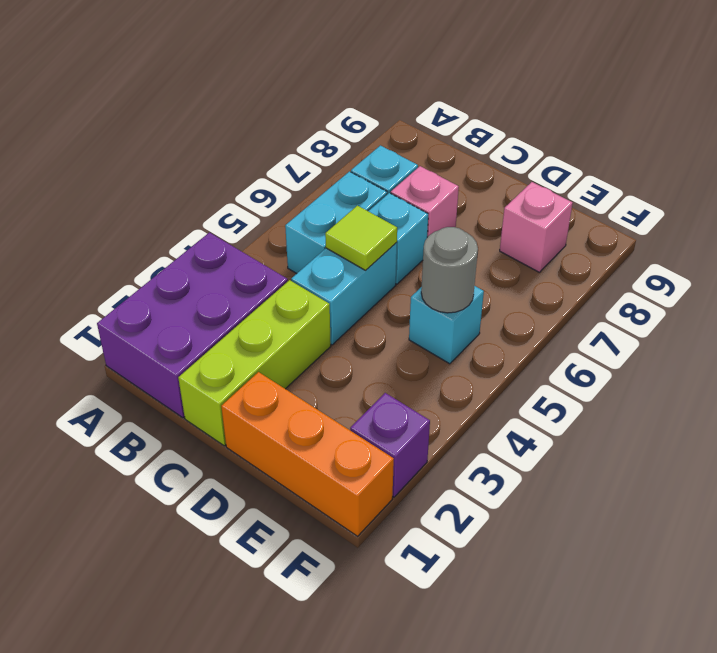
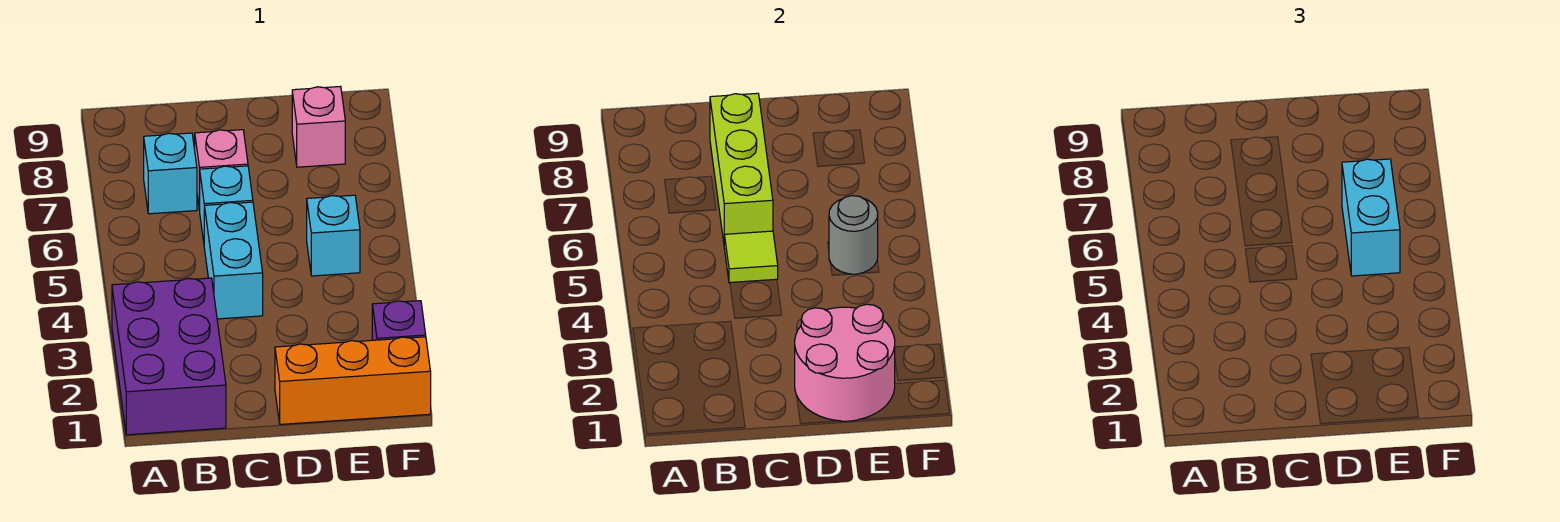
cyan 1x2 brick [285,172,387,274] -> cyan 1x2 brick moved to [1342,159,1400,276]
lime 1x3 brick [178,280,331,446] -> lime 1x3 brick moved to [710,93,773,241]
none -> pink 2x2 round brick [795,304,895,421]

